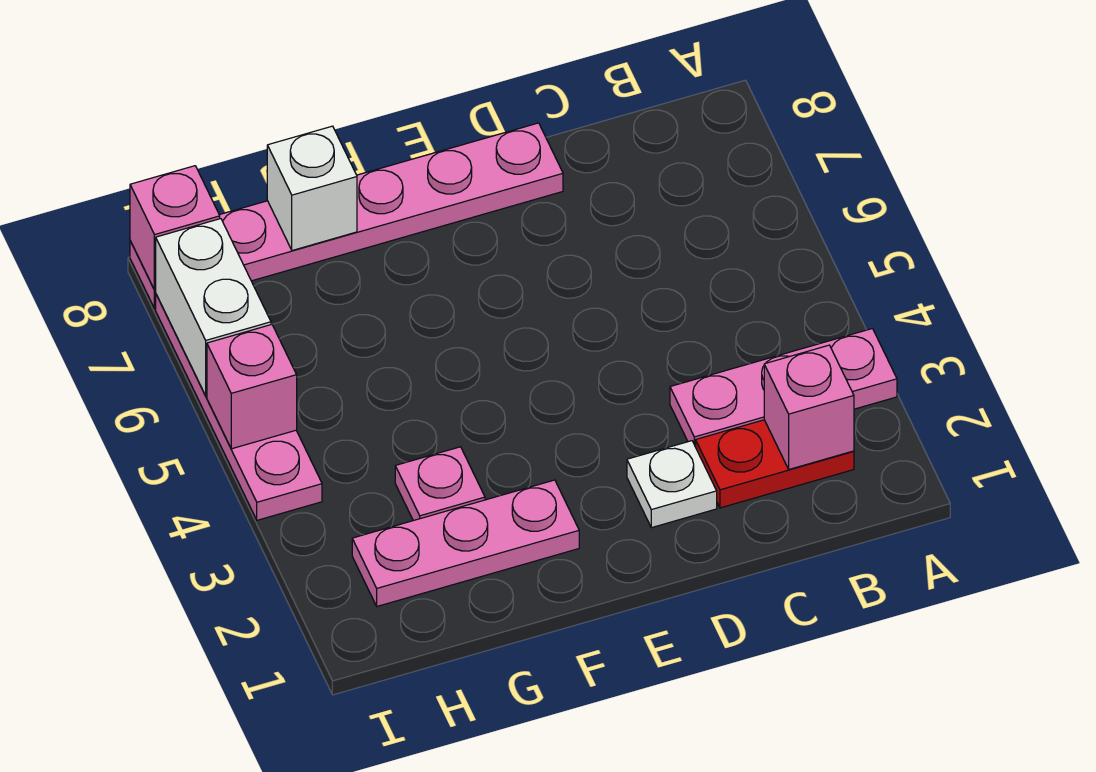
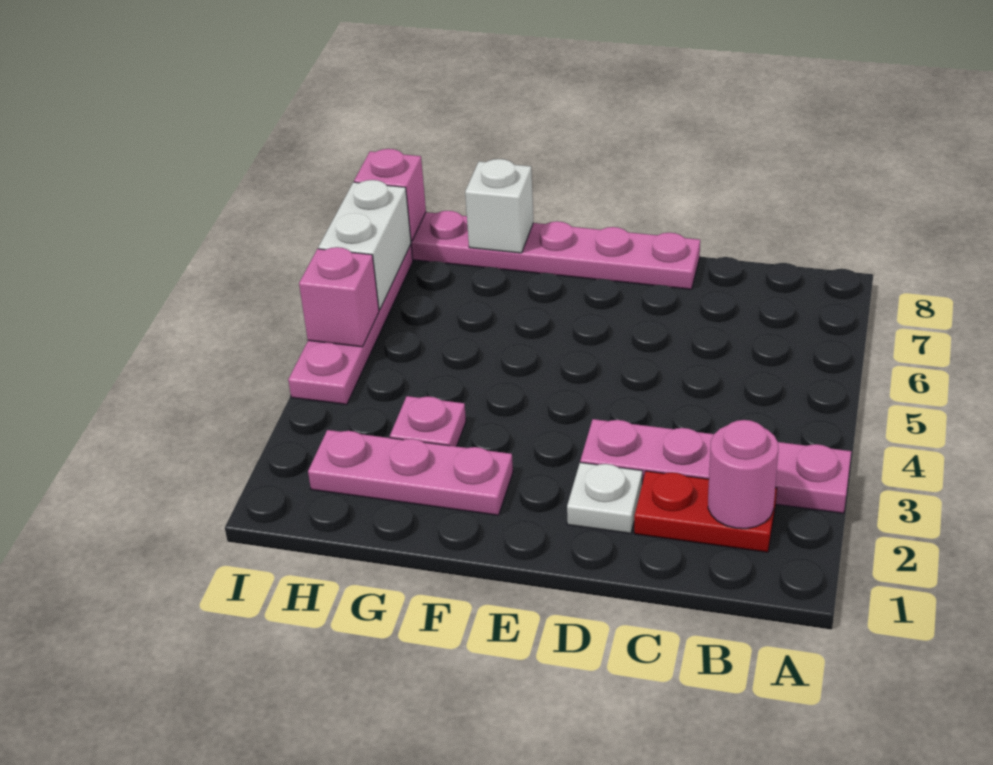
pink 1x3 plate [670,329,897,447] -> pink 1x4 plate [580,419,851,513]
pink 1x1 brick [764,345,854,469] -> pink 1x1 round brick [708,420,778,529]

